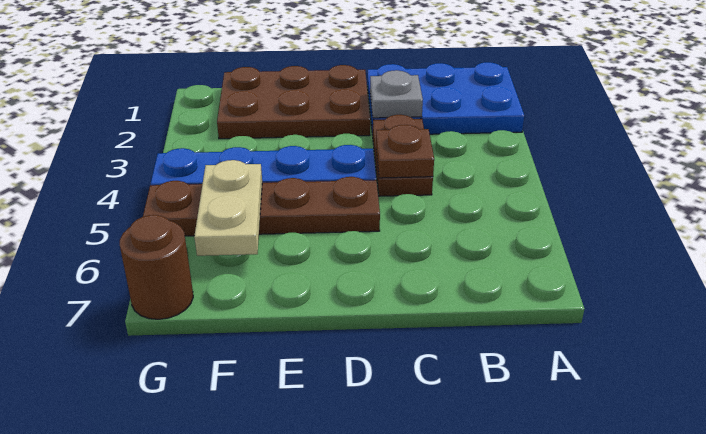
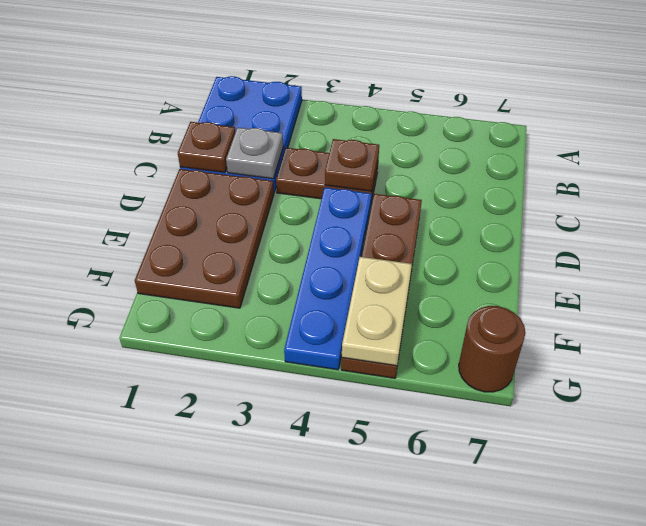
none -> brown 1x1 plate [178,122,235,173]
tan 1x2 plate [194,160,262,256] -> tan 1x2 plate turned to [342,257,412,366]

